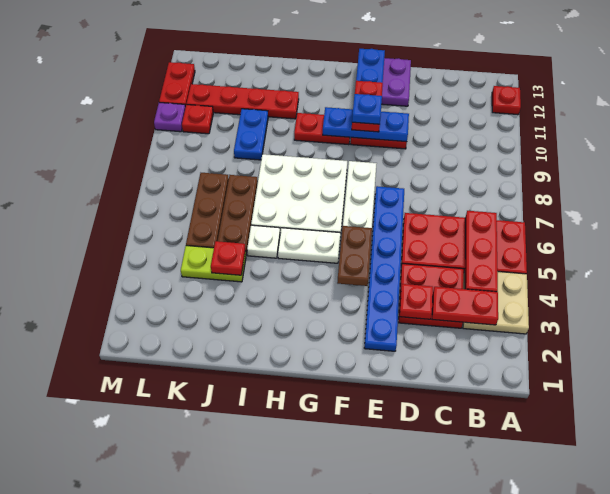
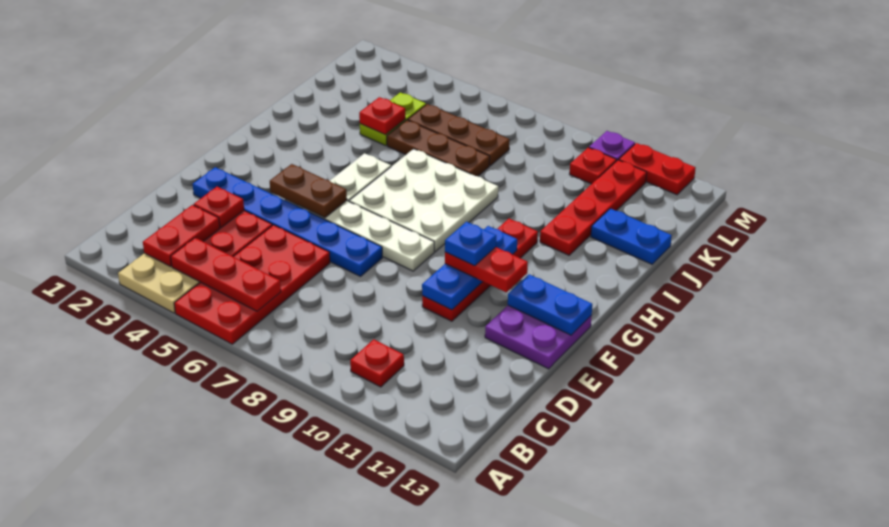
red 1x1 plate [492,86,521,115] -> red 1x1 plate moved to [350,339,404,387]
white 1x1 plate [247,225,280,258] -> none
blue 1x2 plate [234,109,268,160] -> blue 1x2 plate moved to [591,209,672,264]

